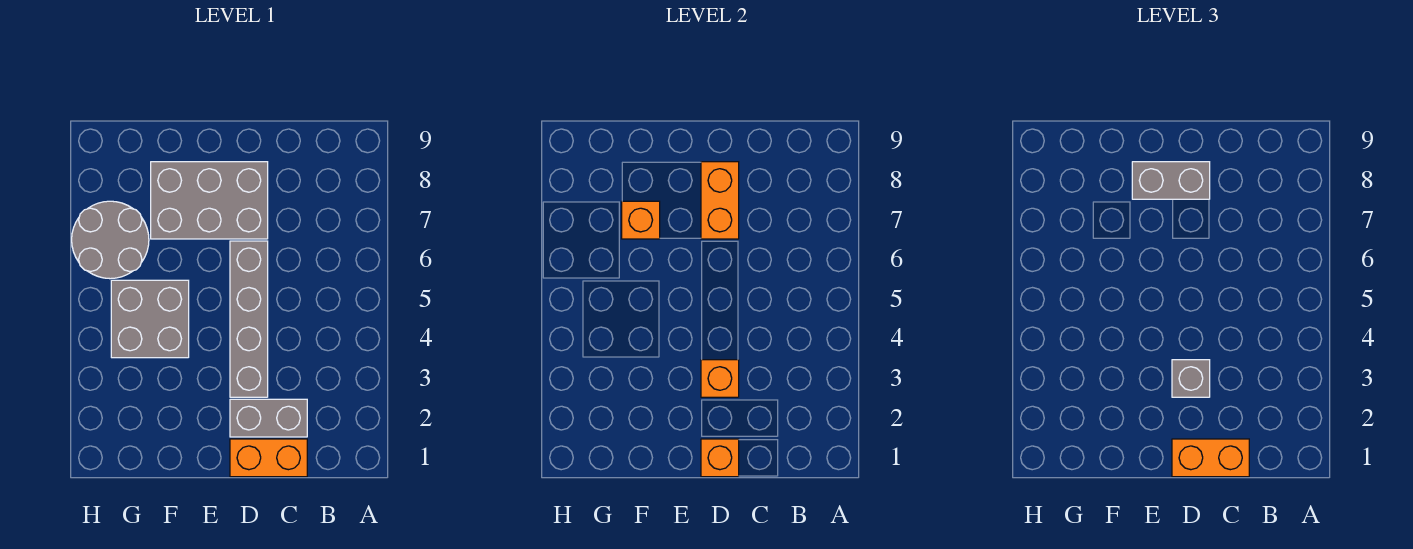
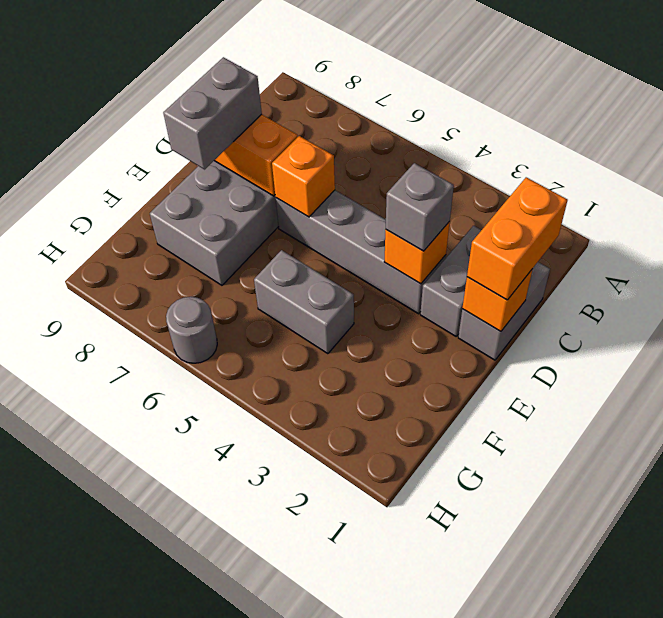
orange 1x2 brick [230,439,307,477] -> grey 1x2 brick [458,262,550,360]
grey 2x2 brick [111,280,189,358] -> grey 1x2 brick [254,250,354,354]
orange 1x1 brick [622,201,660,239] -> orange 1x1 brick moved to [272,136,335,217]
grey 2x2 round brick [72,201,149,279] -> grey 1x1 round brick [166,297,217,363]

